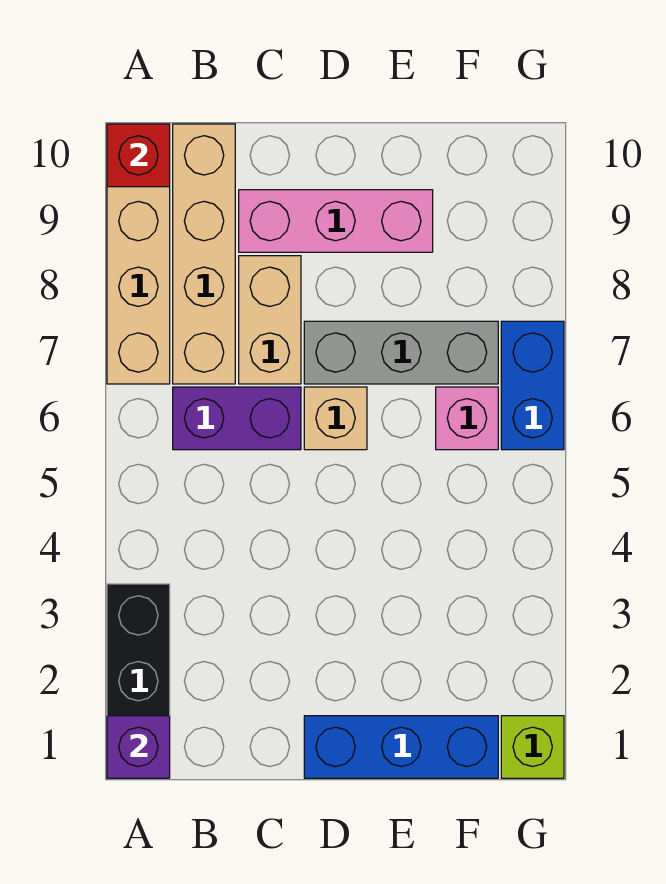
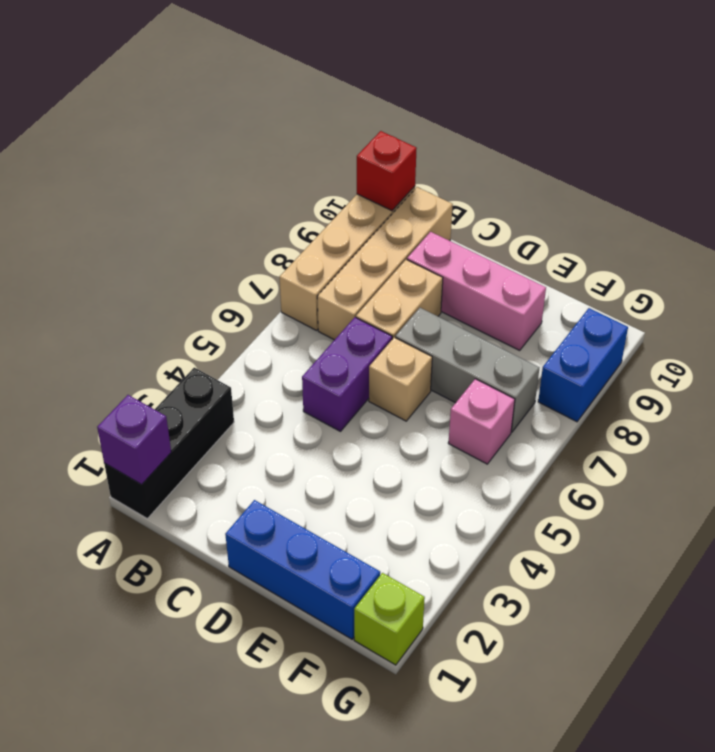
purple 1x2 brick [173,387,301,450] -> purple 1x2 brick turned to [302,317,392,431]
blue 1x2 brick [501,321,564,450] -> blue 1x2 brick moved to [538,308,628,422]

